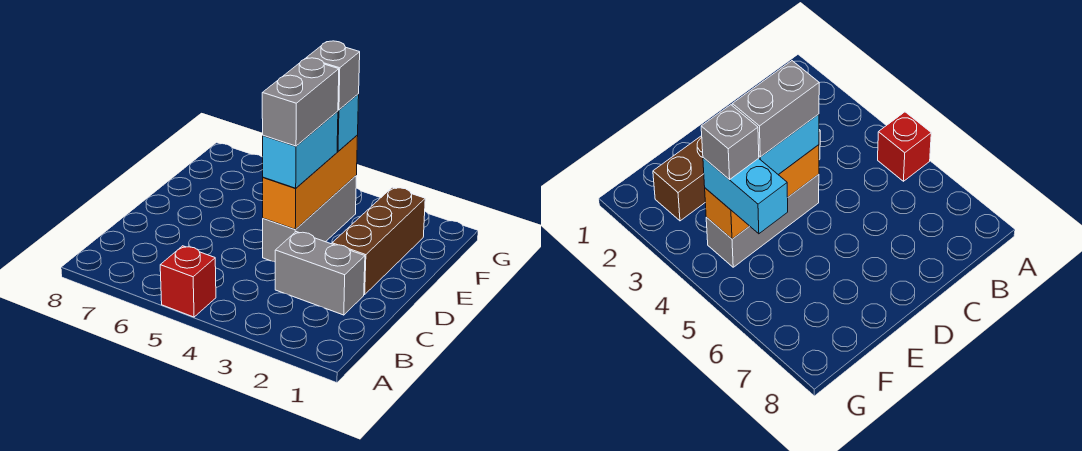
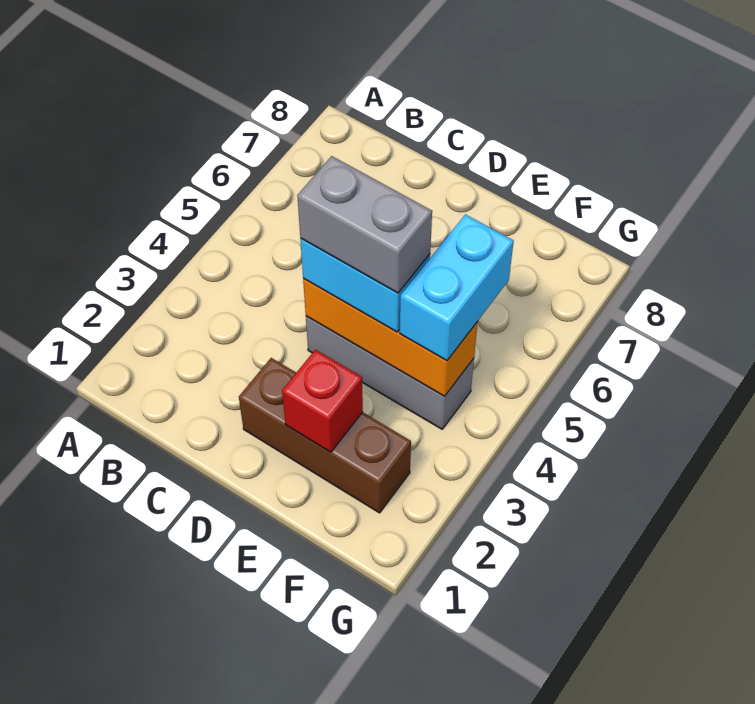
red 1x1 brick [160,246,216,317] -> red 1x1 brick moved to [282,350,363,452]
grey 1x2 brick [275,232,365,315] -> none
grey 1x1 brick [306,41,360,110] -> none

